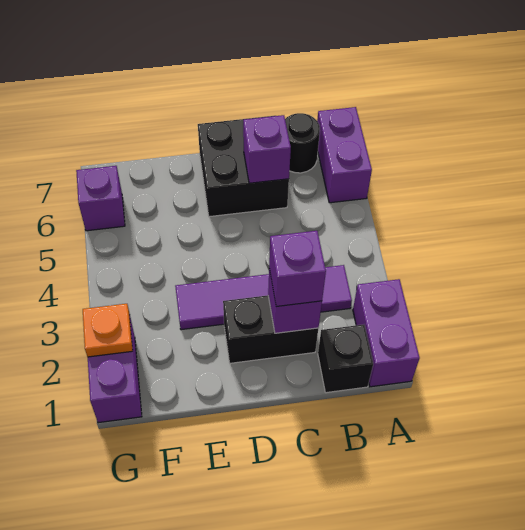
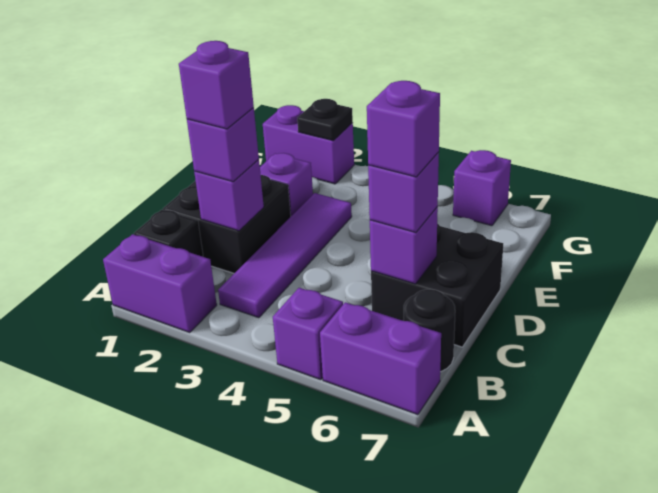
none -> purple 1x1 brick [273,288,343,380]
black 1x2 brick [223,295,318,363] -> black 2x2 brick [163,175,291,273]
none -> purple 1x1 brick [179,41,254,129]
none -> purple 1x1 brick [368,153,439,233]
none -> purple 1x1 brick [367,81,440,177]
none -> purple 1x1 brick [260,153,313,216]
orange 1x1 plate [83,304,133,357] -> black 1x1 plate [297,99,353,141]

